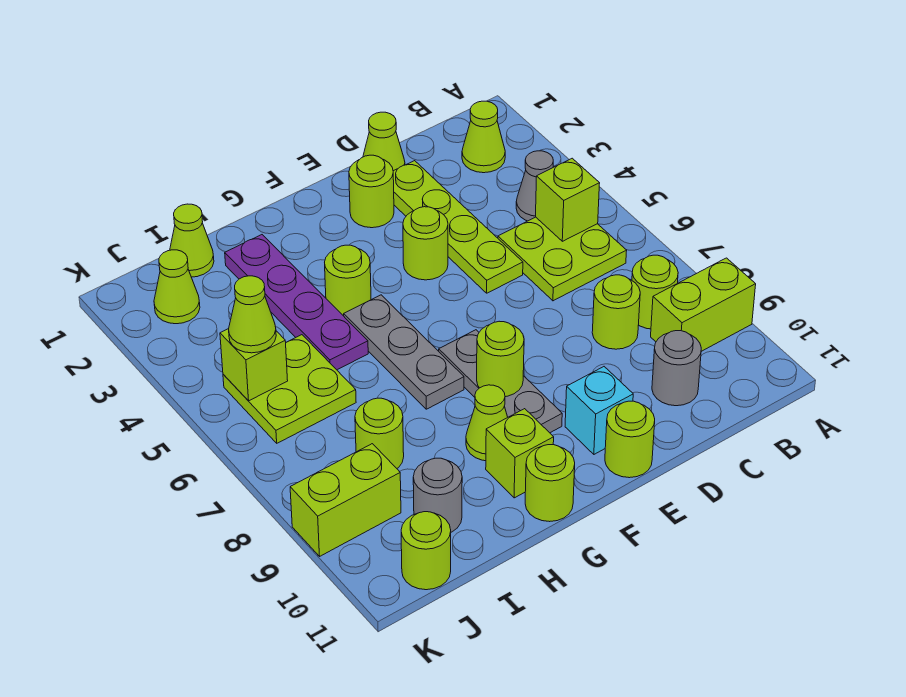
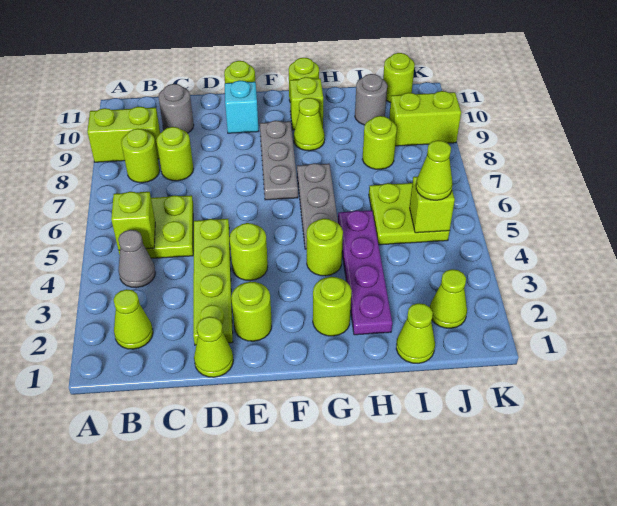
lime 1x1 round brick [477,321,524,397] -> lime 1x1 round brick moved to [313,277,352,336]

